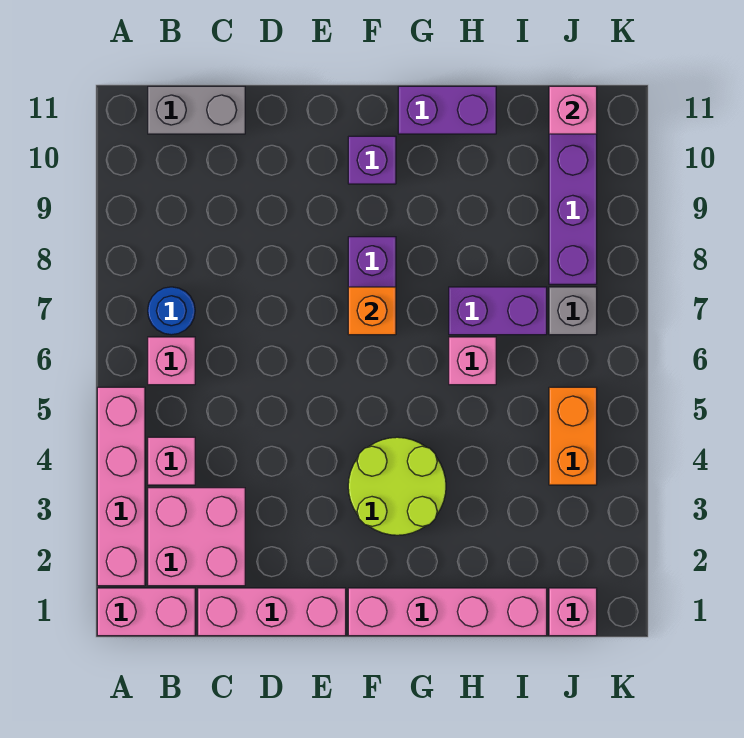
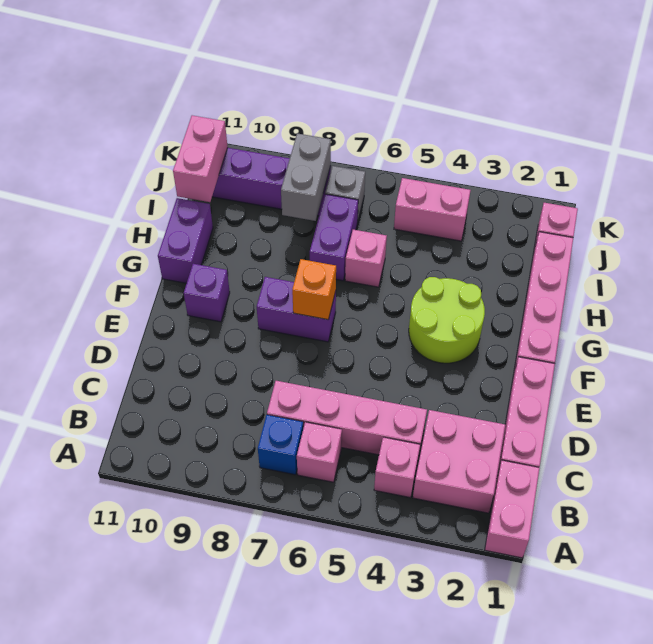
pink 1x4 brick [97,387,145,586] -> pink 1x4 brick moved to [267,381,427,459]
blue 1x1 round brick [148,287,195,335] -> blue 1x1 brick [258,415,303,475]
grey 1x2 brick [148,86,245,134] -> grey 1x2 brick moved to [281,133,331,221]
orange 1x2 brick [549,387,597,485] -> pink 1x2 brick [394,178,471,241]
pink 1x1 brick [549,86,597,134] -> pink 1x2 brick [173,115,228,202]

